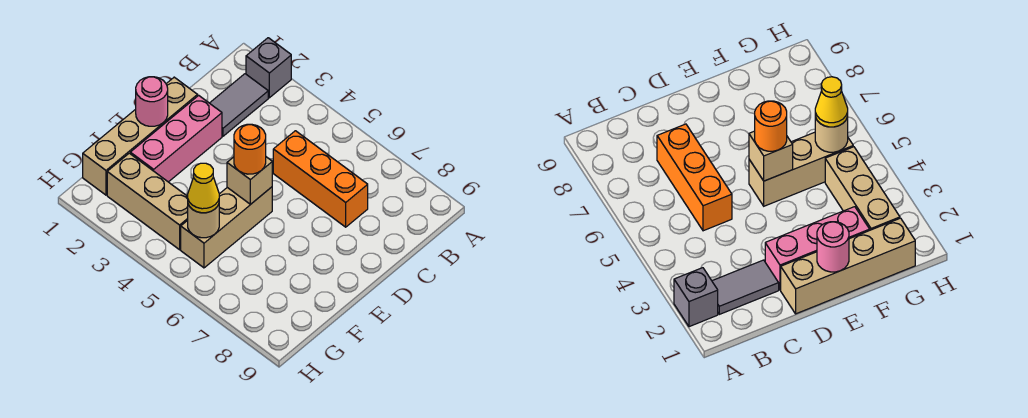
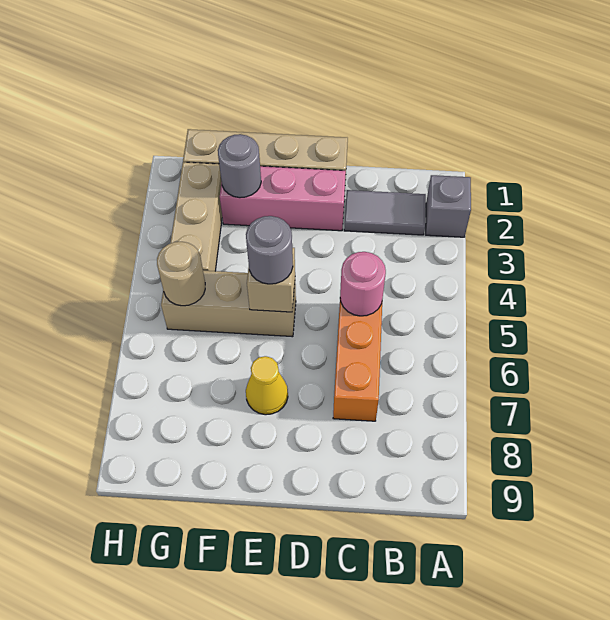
pink 1x1 round brick [136,77,168,126] -> pink 1x1 round brick moved to [340,252,386,316]
orange 1x1 round brick [234,124,266,174] -> grey 1x1 round brick [246,216,293,284]
none -> grey 1x1 round brick [218,134,261,198]
yellow 1x1 cone [188,163,219,213] -> yellow 1x1 cone moved to [246,356,288,415]

